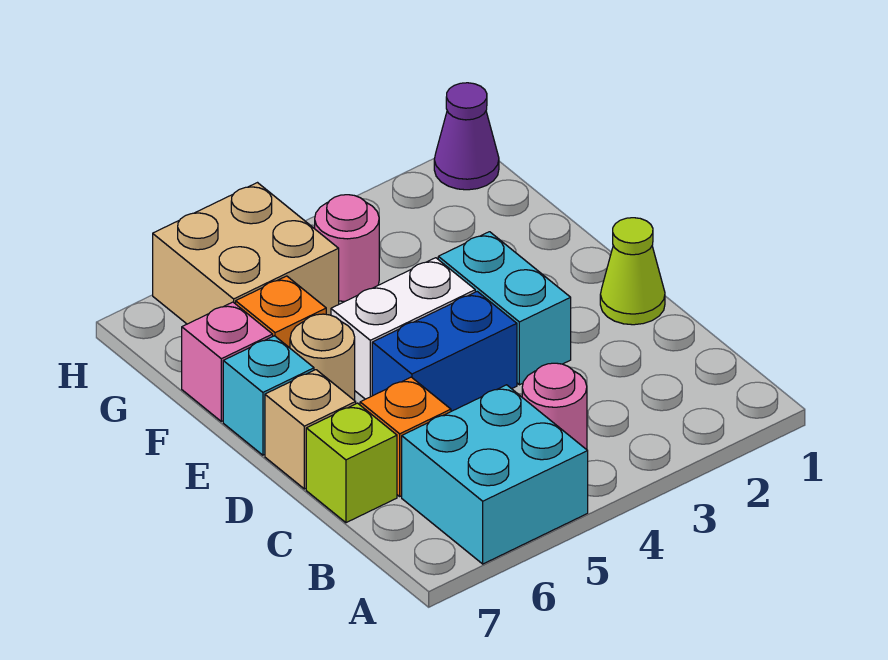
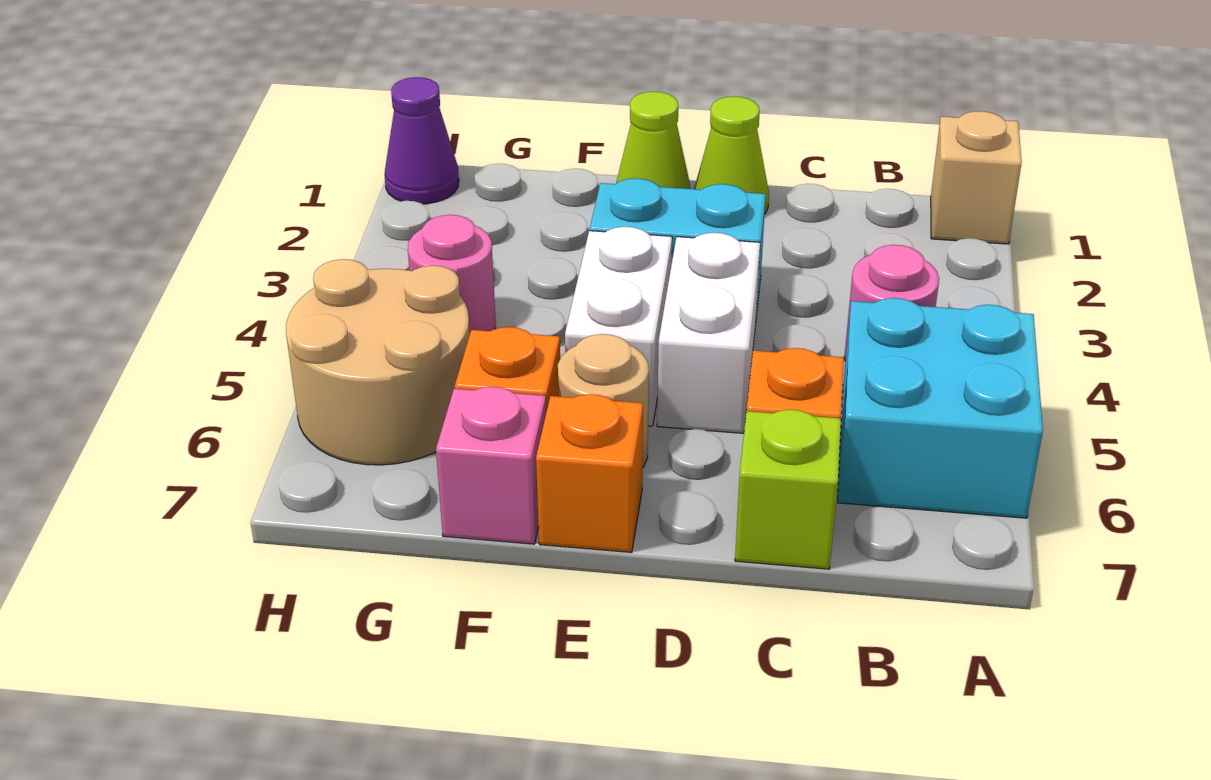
blue 1x2 brick [372,291,517,411] -> white 1x2 brick [657,233,760,433]
tan 1x1 brick [265,370,356,489] -> tan 1x1 brick moved to [931,111,1022,244]
none -> lime 1x1 cone [616,92,690,189]
cyan 1x1 brick [223,336,314,455] -> orange 1x1 brick [536,394,643,553]
tan 2x2 brick [153,183,339,324] -> tan 2x2 round brick [286,259,470,465]

